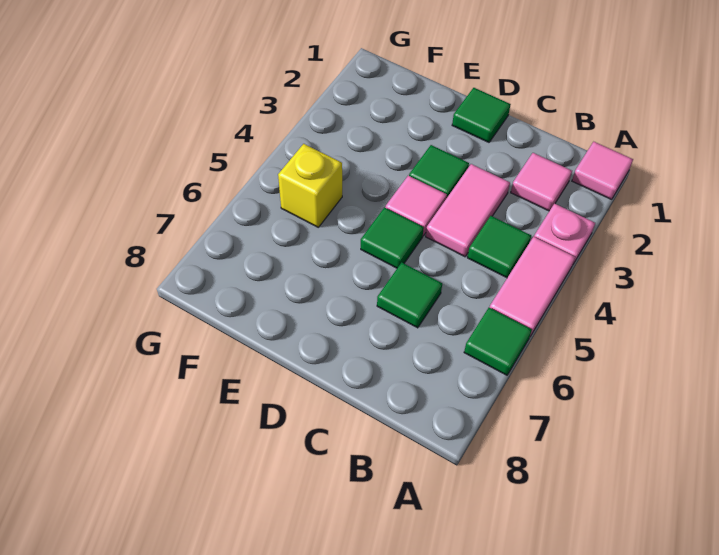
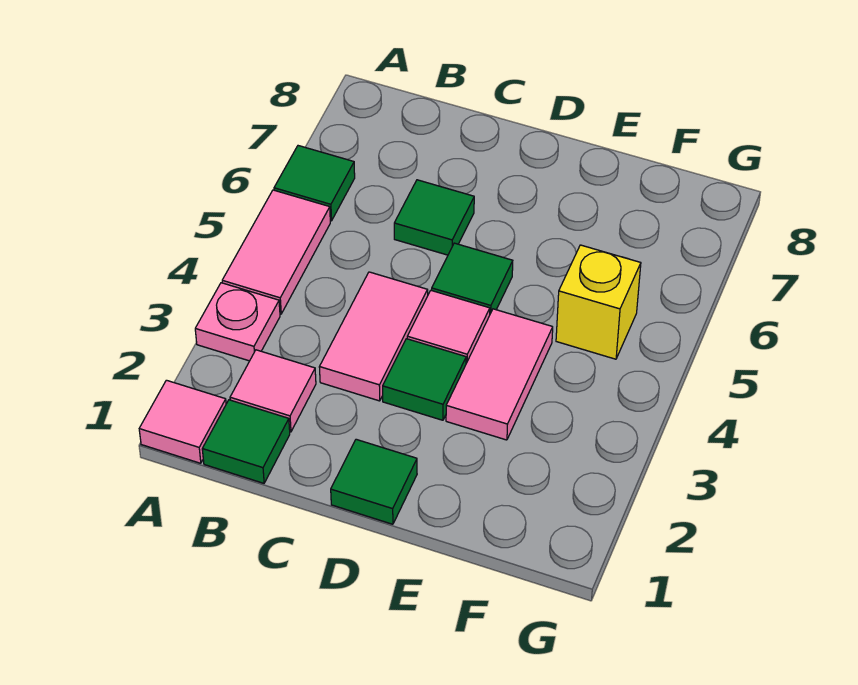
green 1x1 tile [467,216,531,278] -> green 1x1 tile moved to [202,400,290,483]
none -> pink 1x2 tile [446,309,553,440]

